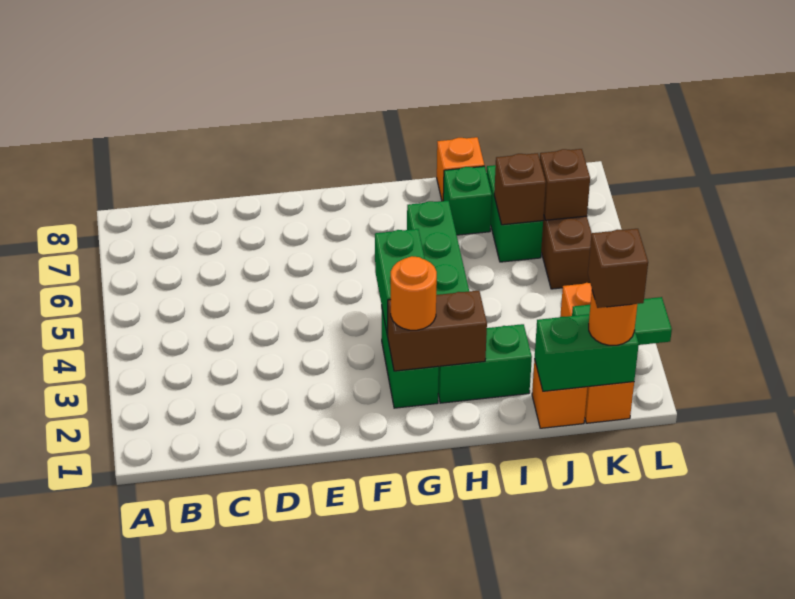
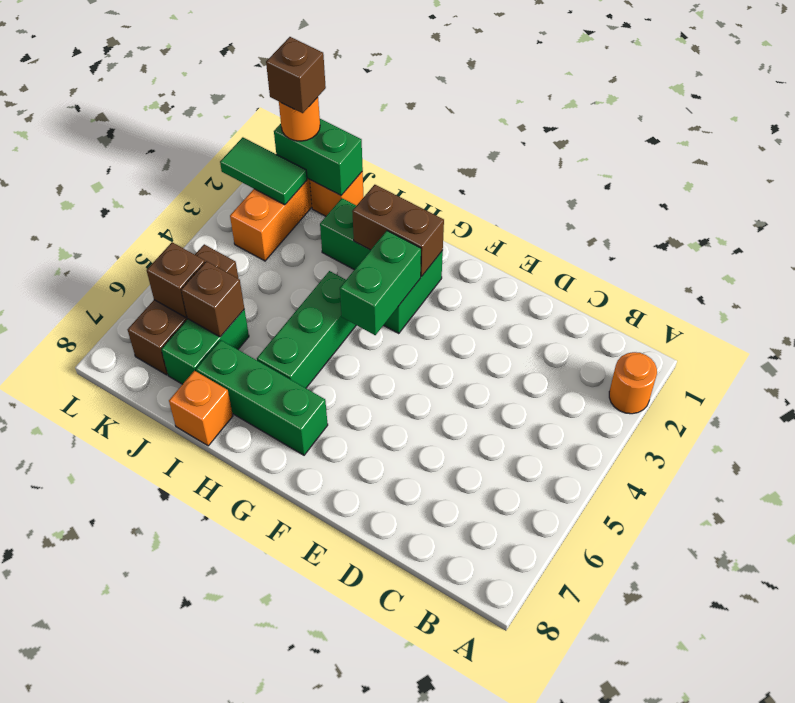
orange 1x1 round brick [391,256,437,330] -> orange 1x1 round brick moved to [609,352,657,414]
green 1x1 brick [443,166,492,235] -> green 1x3 brick [196,340,328,455]

